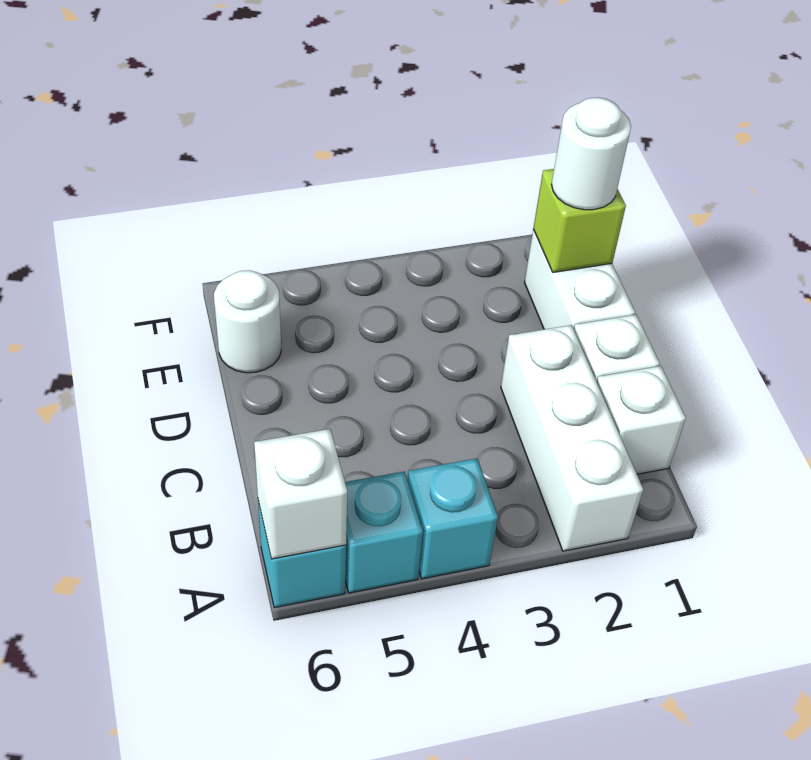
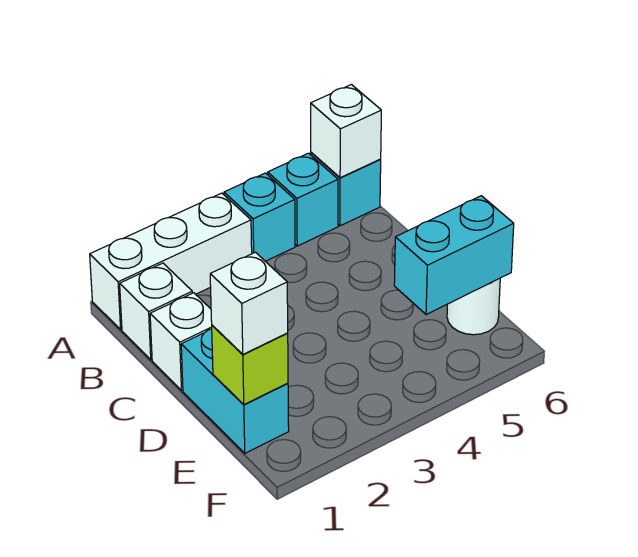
white 1x3 brick [501,325,643,551] -> white 1x3 brick turned to [90,193,252,330]
white 1x2 brick [524,230,635,329] -> cyan 1x2 brick [181,329,289,453]
white 1x1 round brick [552,97,631,210] -> white 1x1 brick [210,252,288,354]
none -> cyan 1x2 brick [394,196,514,315]

